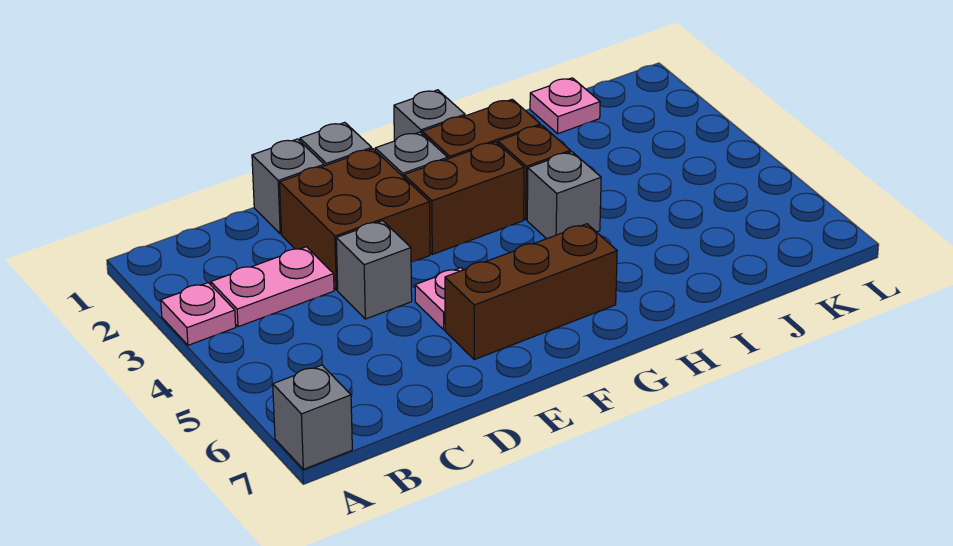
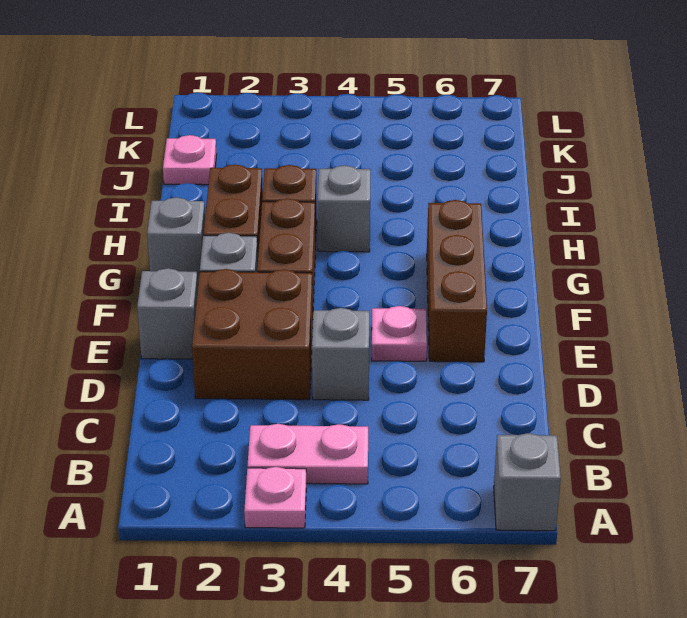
pink 1x2 plate [211,247,334,327] -> pink 1x2 plate turned to [247,424,368,484]
grey 1x1 brick [252,139,324,234] -> none

